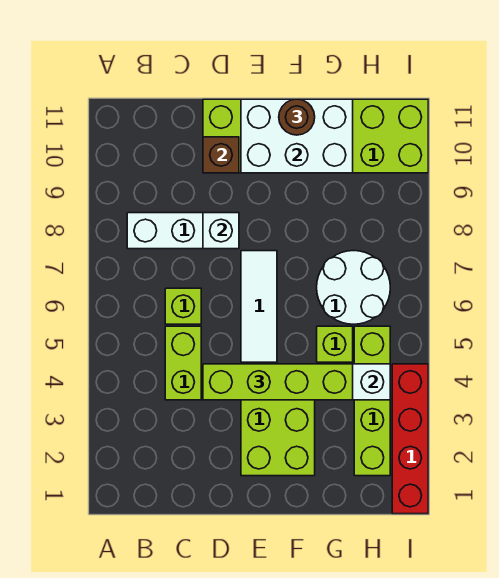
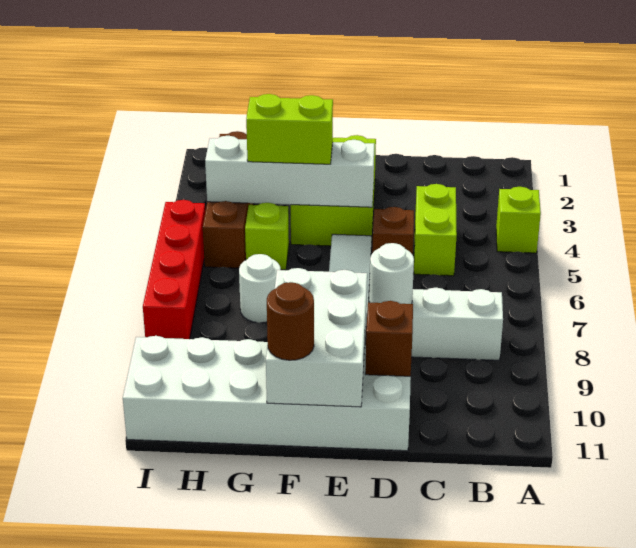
lime 1x1 brick [165,288,201,324] -> lime 1x1 brick moved to [496,187,541,253]
lime 1x4 brick [203,364,353,400] -> lime 1x2 brick [246,94,333,164]
none -> brown 1x1 brick [372,207,414,255]
white 1x1 brick [203,213,239,249] -> white 1x1 round brick [369,243,414,304]
lime 2x6 brick [203,99,428,173] -> white 2x6 brick [123,336,411,451]
white 2x3 brick [241,99,353,173] -> white 2x3 brick turned to [266,268,367,407]
white 2x2 round brick [317,251,390,324] -> white 1x1 round brick [239,254,281,323]
lime 1x4 brick [354,326,390,476] -> brown 1x4 brick [203,131,254,268]
red 1x4 brick [392,364,428,514] -> red 1x4 brick moved to [143,200,205,339]

